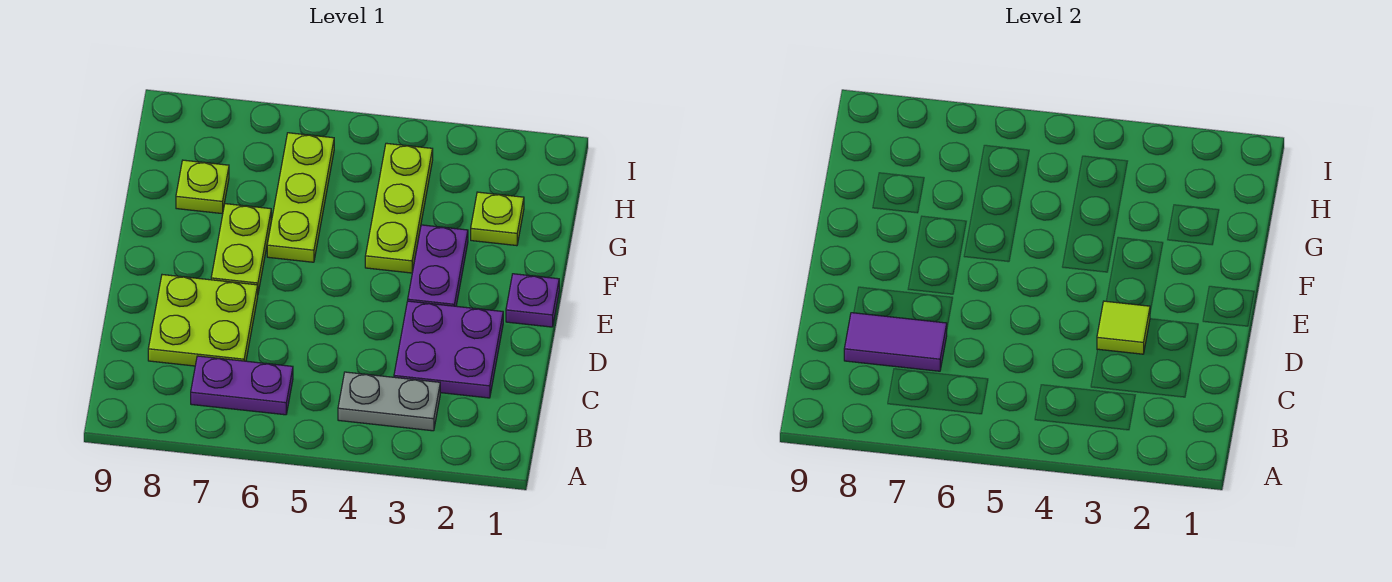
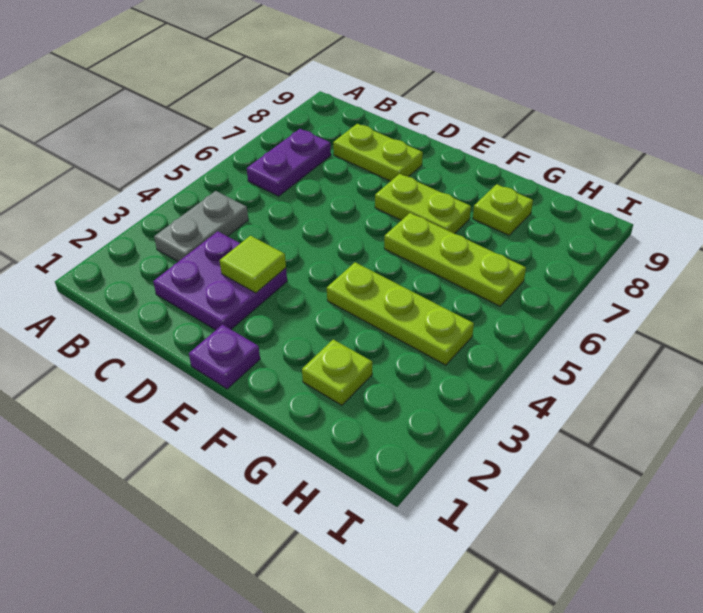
lime 2x2 plate [148,275,258,366] -> lime 1x2 plate [333,124,423,181]
purple 1x2 tile [844,313,947,371] -> none
purple 1x2 plate [408,225,468,306] -> none

